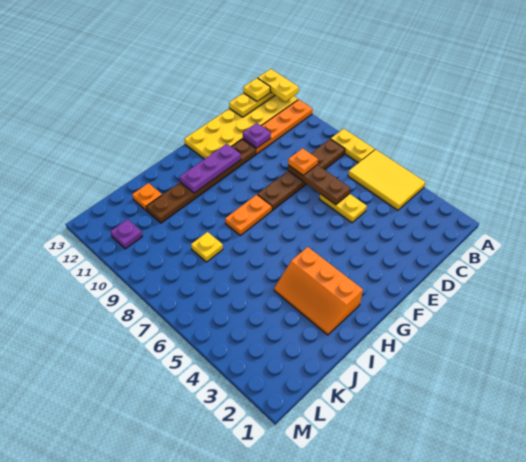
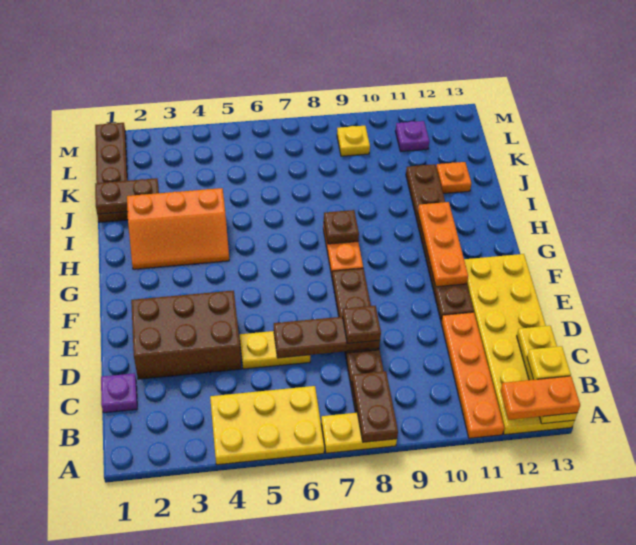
yellow 2x3 tile [348,149,426,210] -> yellow 2x3 plate [210,386,324,465]
none -> brown 1x2 plate [352,371,398,442]
yellow 1x2 plate [258,69,299,101] -> orange 1x2 plate [501,376,580,420]
none -> brown 2x3 brick [131,291,241,379]
orange 1x1 plate [288,148,318,175] -> brown 1x1 plate [342,306,381,343]
purple 1x1 plate [243,123,271,148] -> purple 1x1 plate moved to [101,373,137,413]
purple 1x3 plate [179,144,241,193] -> orange 1x3 plate [418,202,468,287]
orange 2x3 slope [274,247,363,335] -> orange 2x3 slope turned to [127,188,229,269]
none -> brown 1x1 plate [324,210,359,244]
none -> brown 1x4 plate [95,123,128,222]
none -> brown 1x2 plate [95,178,159,214]
yellow 1x1 plate [191,232,223,262] -> yellow 1x1 plate moved to [337,126,370,156]

